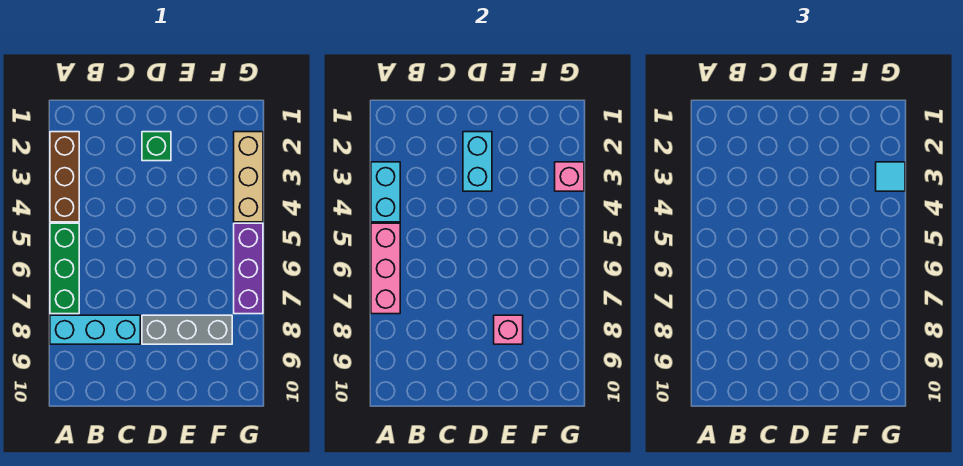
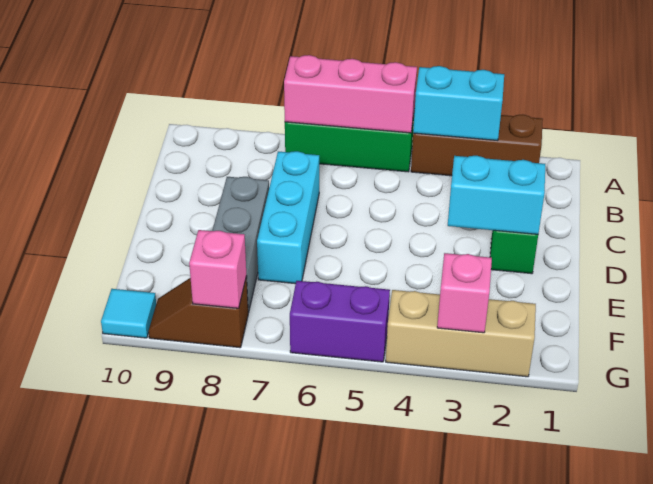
cyan 1x3 brick [50,315,140,344] -> cyan 1x3 brick moved to [257,151,319,284]
pink 1x1 brick [494,315,523,344] -> pink 1x1 brick moved to [189,230,246,308]
cyan 1x1 tile [876,162,905,191] -> cyan 1x1 tile moved to [101,289,156,338]
purple 1x3 brick [234,223,263,314] -> purple 1x2 brick [290,281,390,362]
none -> brown 1x2 slope [148,276,248,348]

